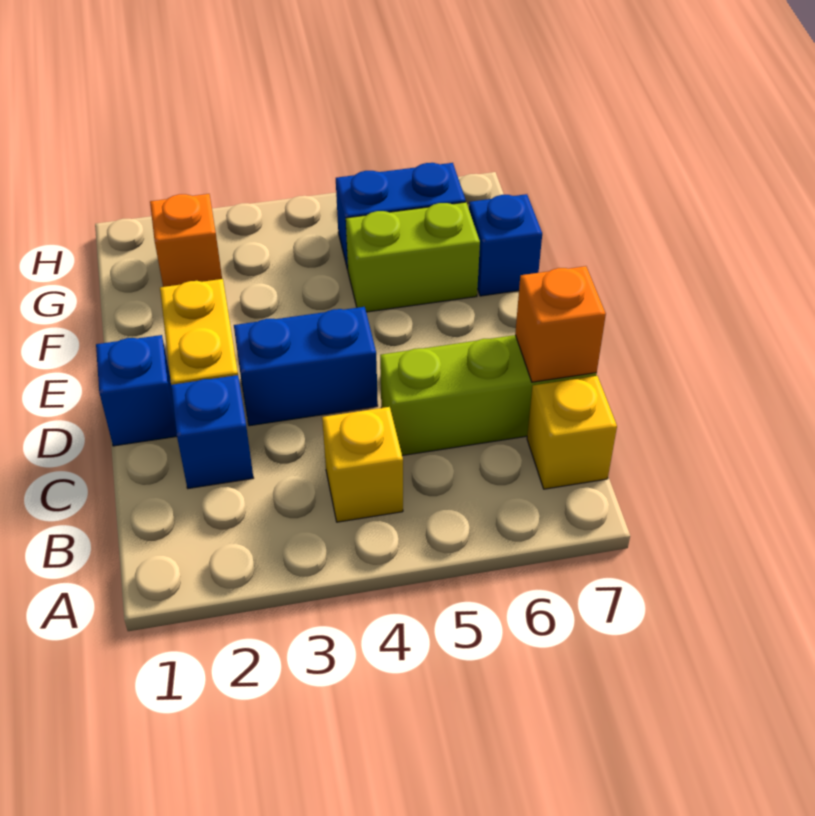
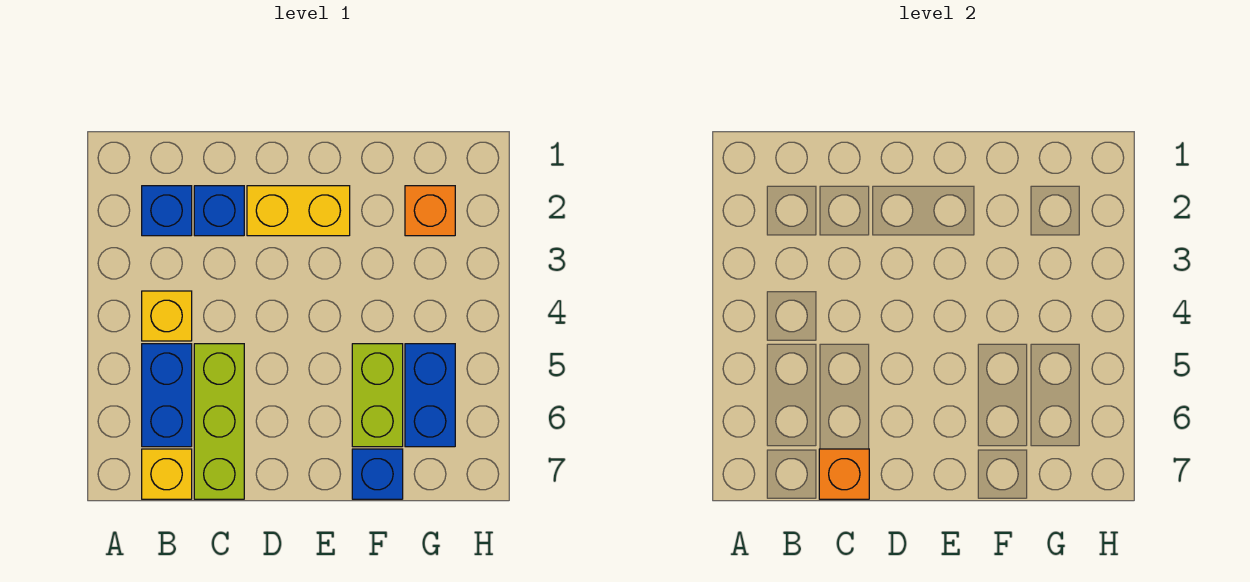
blue 1x1 brick [96,335,177,446] -> blue 1x1 brick moved to [142,186,192,236]
blue 1x2 brick [234,307,378,426] -> blue 1x2 brick moved to [142,344,192,447]

